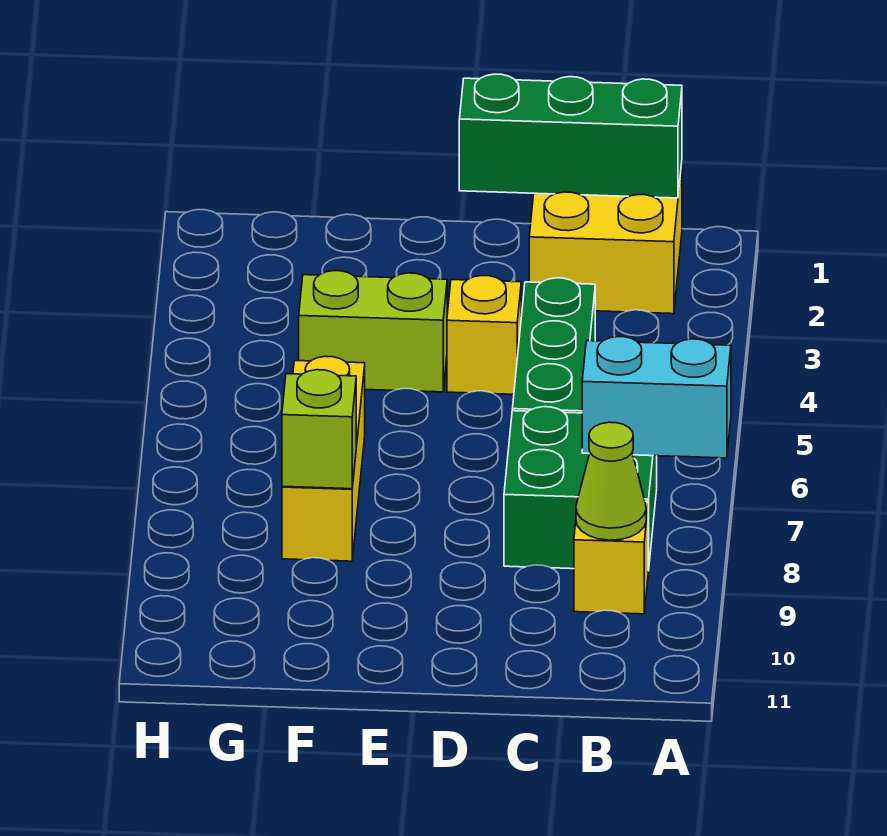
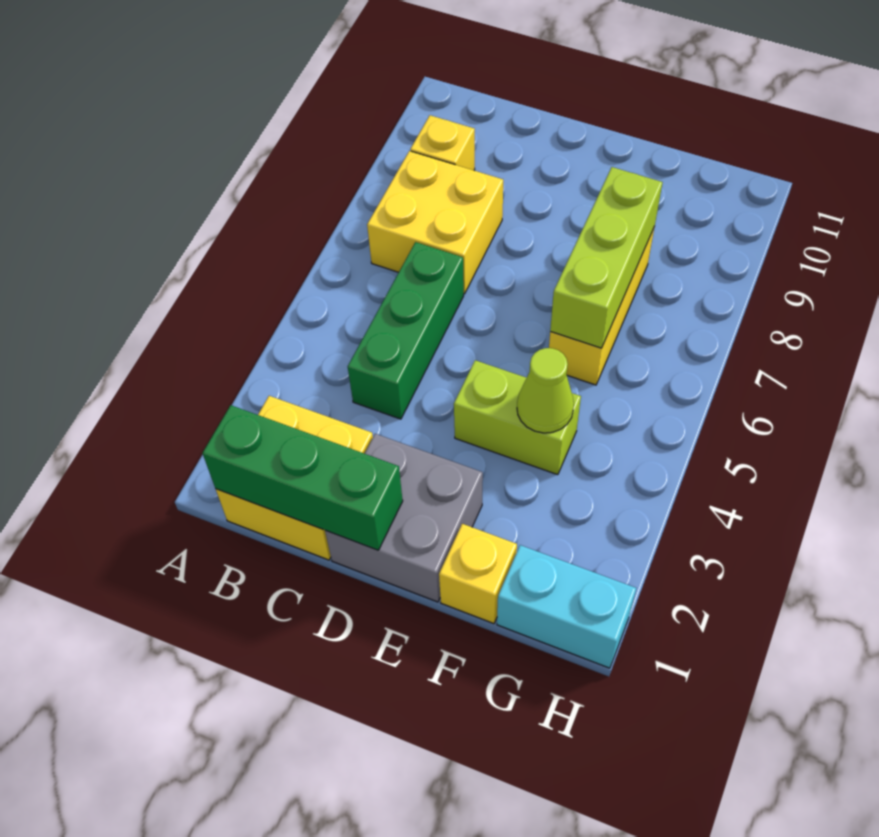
cyan 1x2 brick [582,337,731,458] -> cyan 1x2 brick moved to [497,545,636,668]
green 2x2 brick [504,407,657,571] -> yellow 2x2 brick [367,151,503,294]
lime 1x1 cone [576,422,646,540] -> lime 1x1 cone moved to [517,348,574,433]
none -> grey 2x2 brick [325,434,483,602]
yellow 1x1 brick [447,276,521,394] -> yellow 1x1 brick moved to [439,524,517,624]
lime 1x1 brick [282,370,356,489] -> lime 1x3 brick [550,167,663,348]

